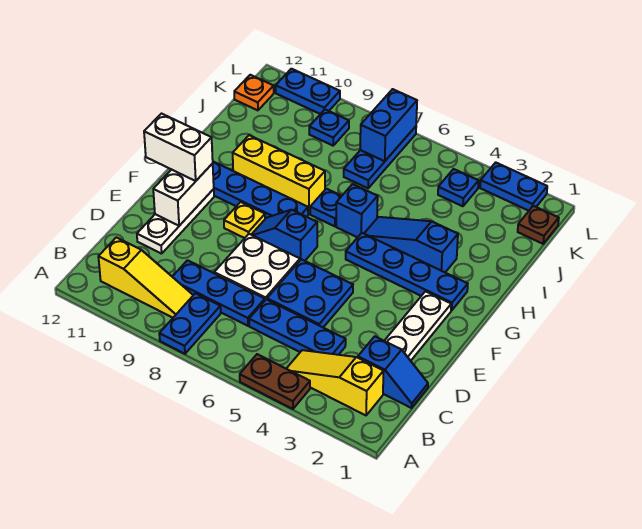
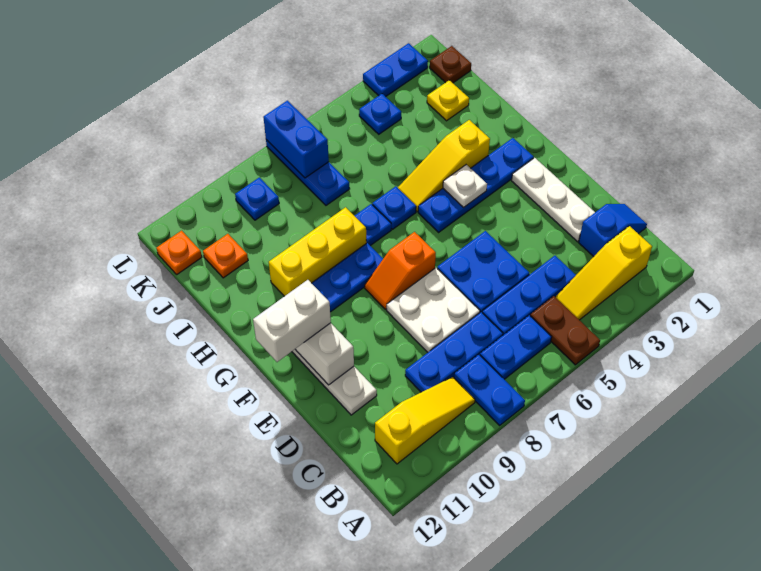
brown 1x2 plate [240,354,310,409] -> brown 1x2 plate turned to [530,296,600,365]
blue 1x2 slope [251,210,317,261] -> orange 1x2 slope [365,232,436,309]
yellow 1x1 plate [224,202,265,238] -> yellow 1x1 plate moved to [427,80,469,121]
none -> white 1x1 plate [443,165,487,207]
blue 1x3 slope [364,217,458,272] -> yellow 1x3 slope [398,120,490,212]
blue 1x1 brick [336,184,378,237] -> blue 1x1 plate [372,186,416,229]
none -> orange 1x1 plate [203,234,248,278]
blue 1x2 plate [276,69,340,114] -> blue 1x2 plate moved to [480,315,552,379]

